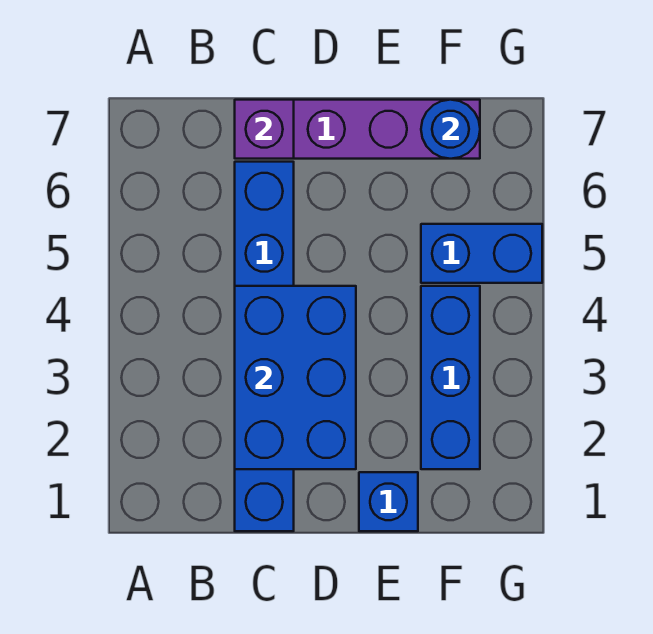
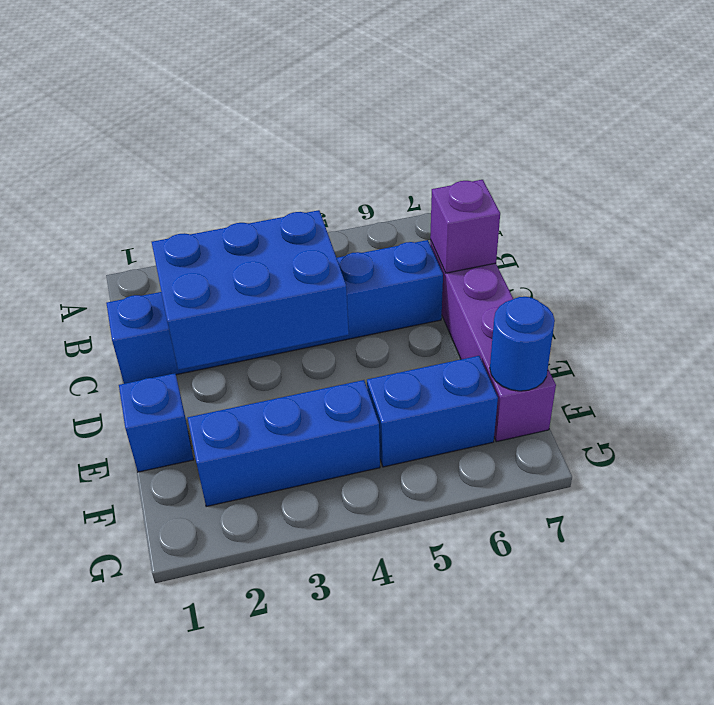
blue 1x2 brick [421,224,542,283] -> blue 1x2 brick turned to [367,356,498,467]

